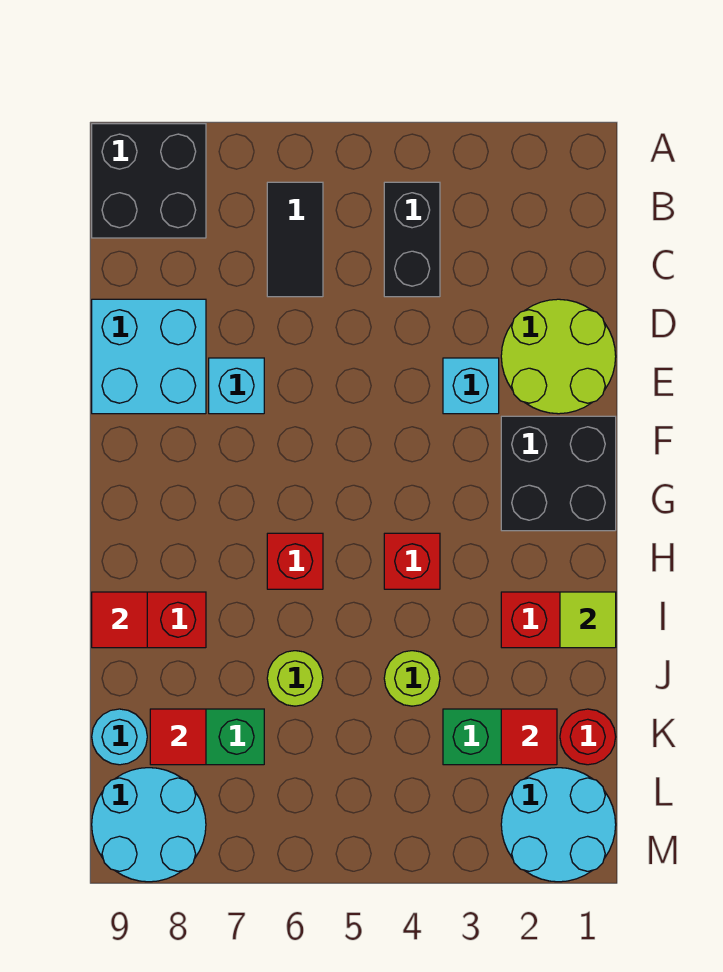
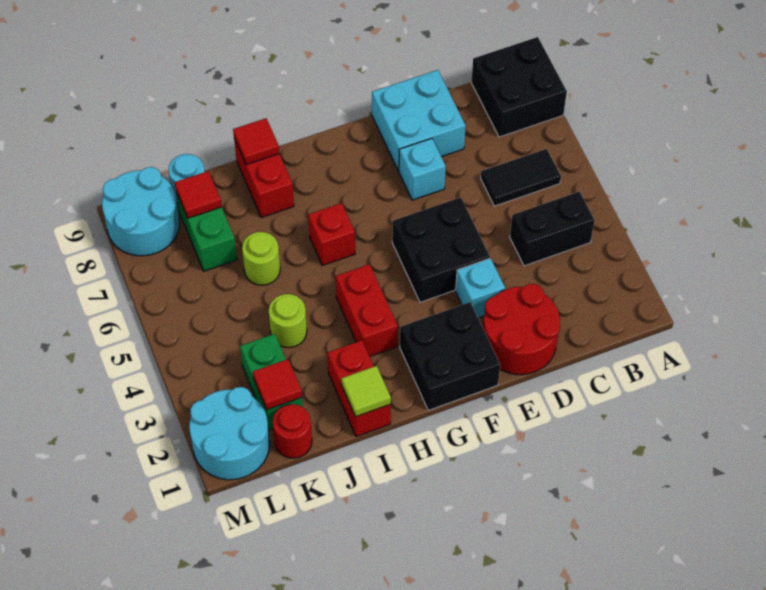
lime 2x2 round brick [501,299,616,414] -> red 2x2 round brick [483,284,560,375]
none -> black 2x2 brick [392,197,490,302]
red 1x1 brick [384,533,440,589] -> red 1x2 brick [336,264,398,356]

